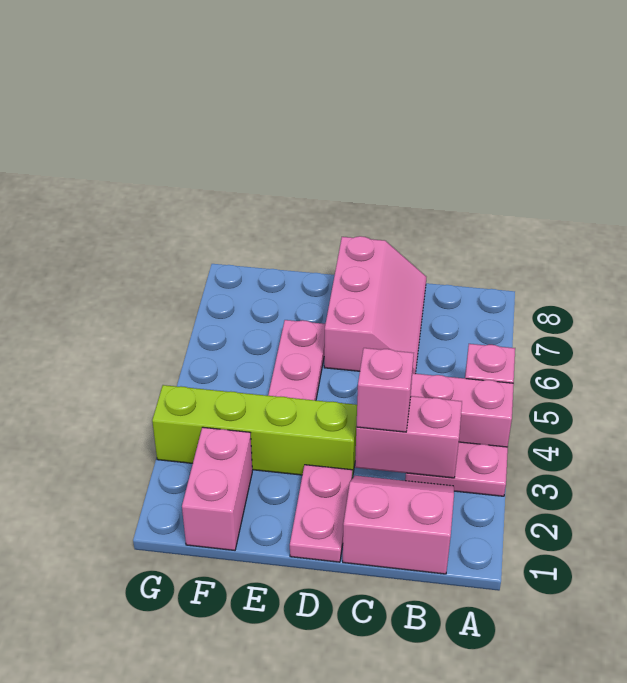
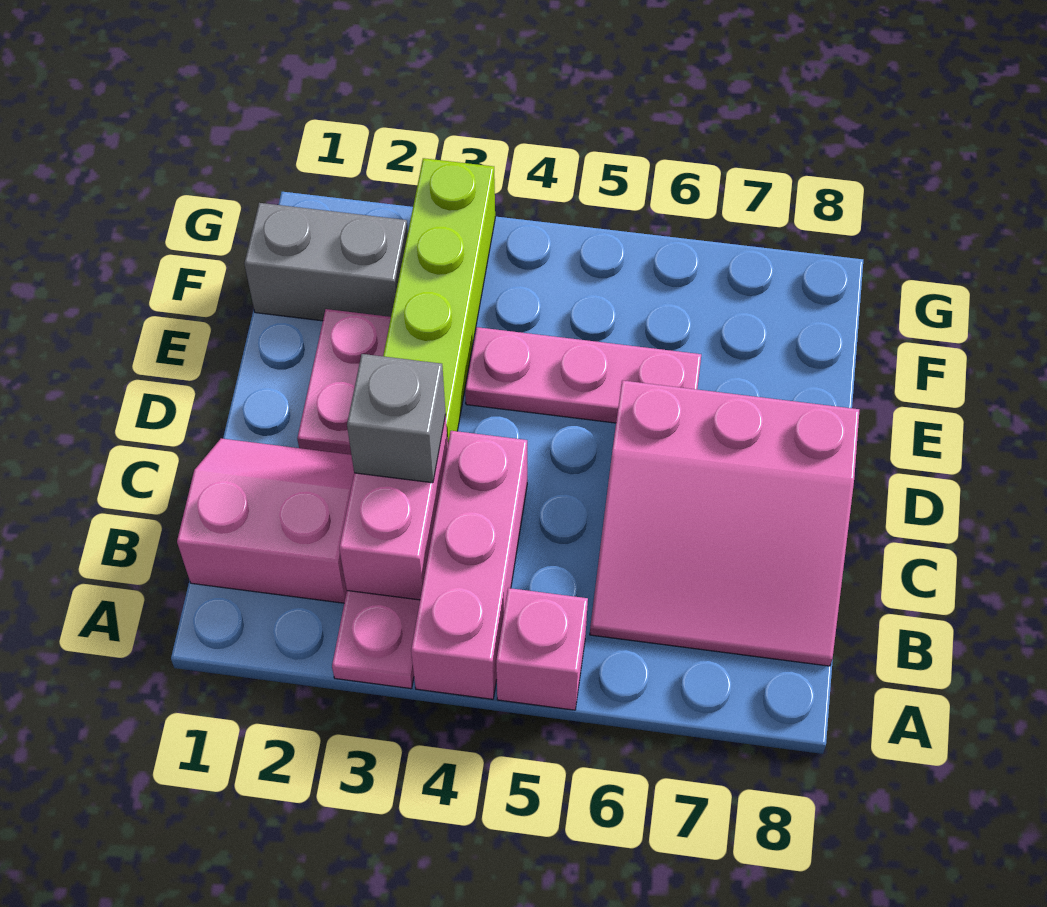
pink 2x2 slope [343,476,454,574] -> pink 2x2 slope turned to [177,438,354,603]
pink 1x1 brick [356,348,414,432] -> grey 1x1 brick [347,354,446,483]
pink 2x3 slope [324,236,426,374] -> pink 3x3 slope [590,380,859,666]
pink 1x2 plate [290,465,352,562] -> pink 1x2 plate turned to [297,309,391,455]
pink 1x2 brick [182,427,252,550] -> grey 1x2 brick [244,203,408,321]

